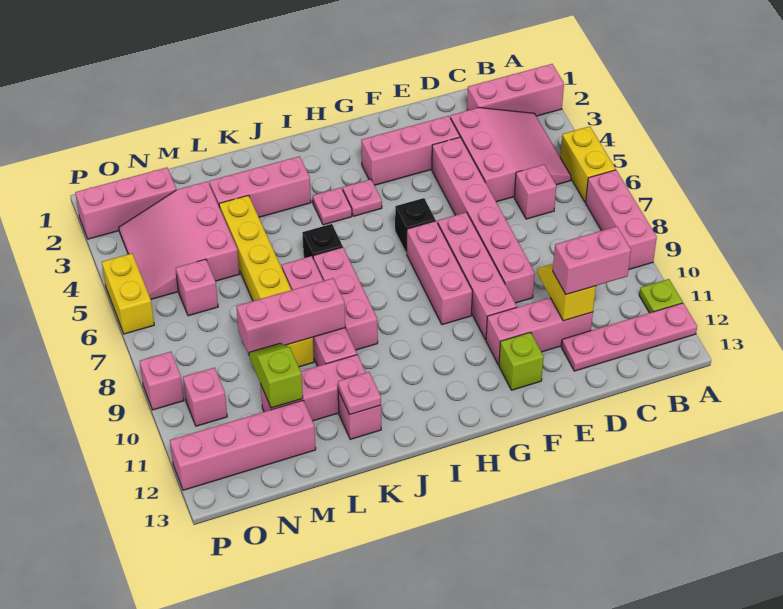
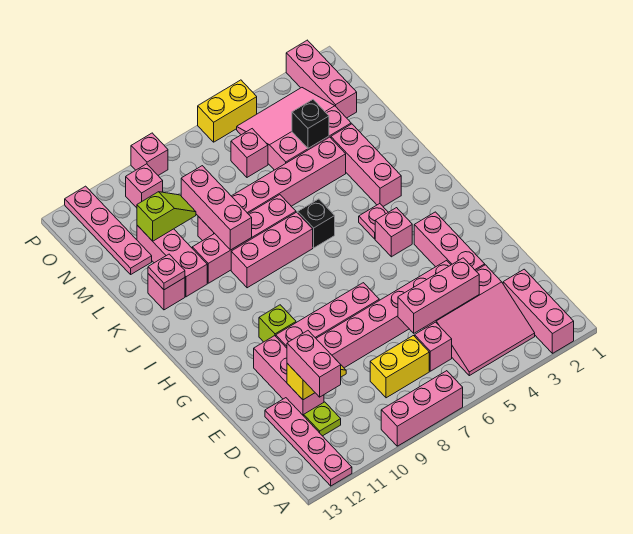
yellow 1x2 brick [560,126,616,202] -> yellow 1x2 brick moved to [370,336,429,398]
lime 1x1 plate [639,279,683,313] -> lime 1x1 plate moved to [304,402,341,436]
lime 1x1 brick [499,332,544,390] -> lime 1x1 brick moved to [259,305,296,342]
black 1x1 brick [395,198,436,253] -> black 1x1 brick moved to [292,100,329,148]
pink 1x3 brick [407,221,472,325] -> pink 1x3 brick moved to [398,258,479,333]
pink 1x1 plate [343,179,382,216] -> pink 1x1 brick [375,208,412,257]
yellow 1x6 brick [219,195,314,367] -> pink 1x6 brick [198,137,346,241]
pink 1x4 brick [170,400,316,490] -> pink 1x4 plate [65,186,152,274]

